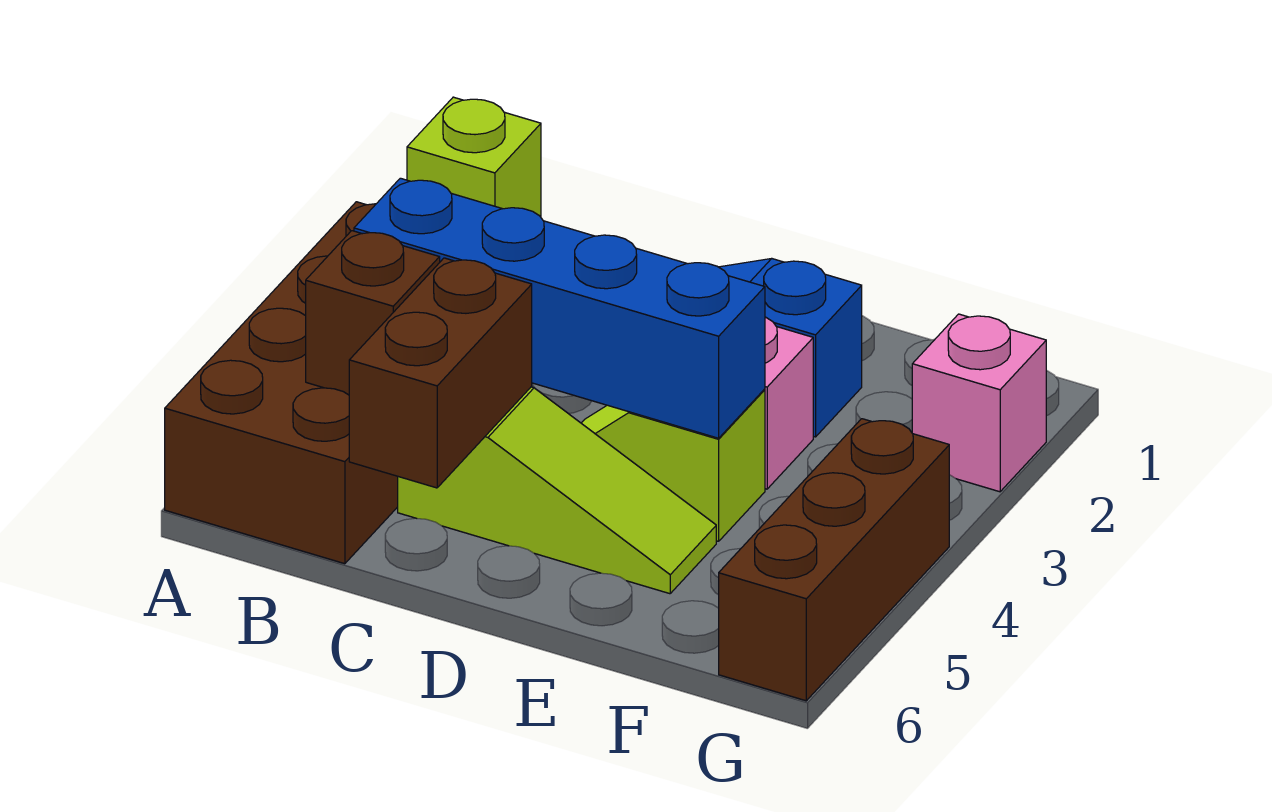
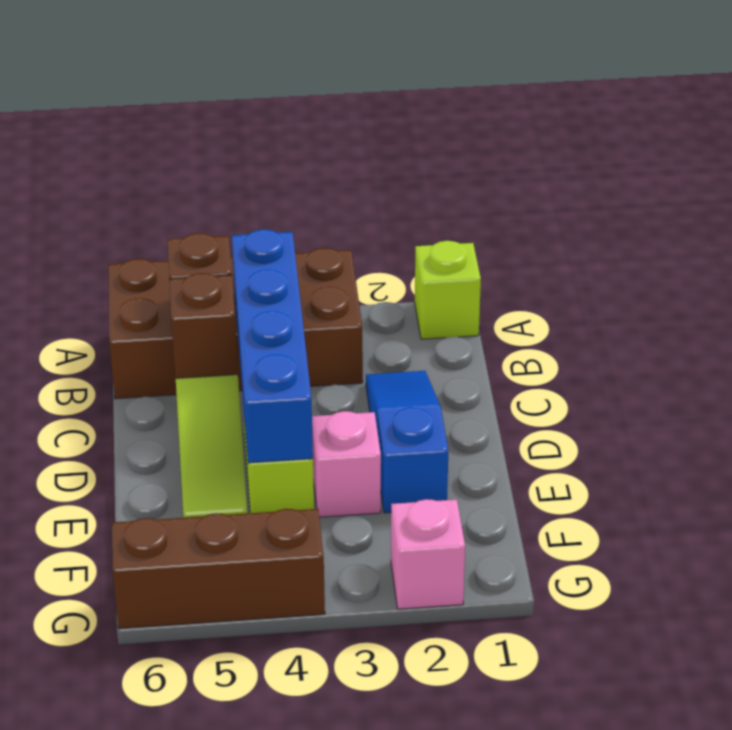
brown 1x2 brick [349,258,532,488] -> brown 1x1 brick [169,273,238,378]

